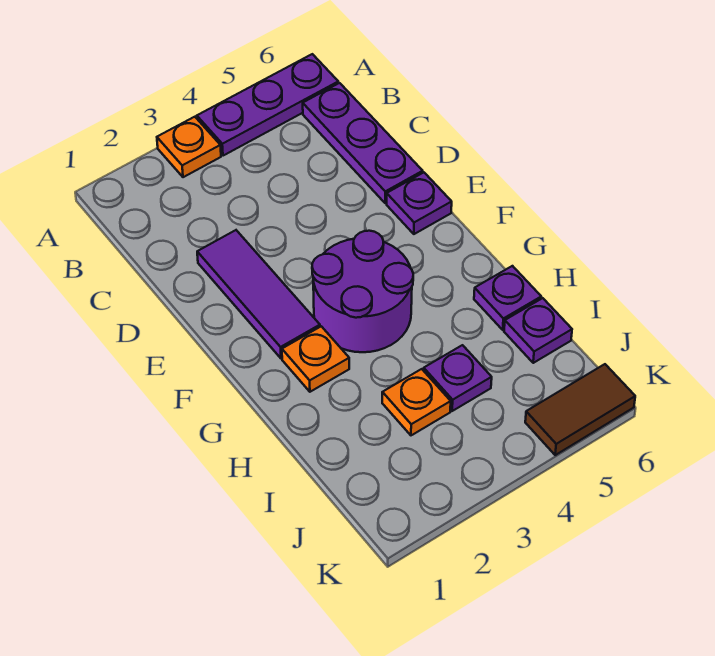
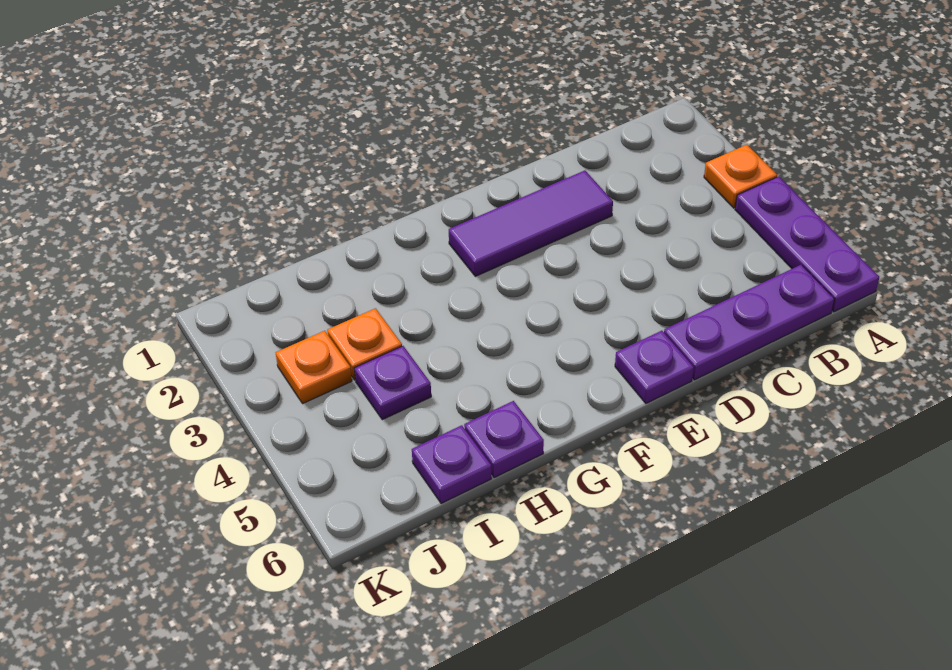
purple 2x2 round brick [312,231,413,352] -> none
orange 1x1 plate [282,326,349,392] -> orange 1x1 plate moved to [276,331,352,404]
brown 1x2 tile [525,364,635,455] -> none

